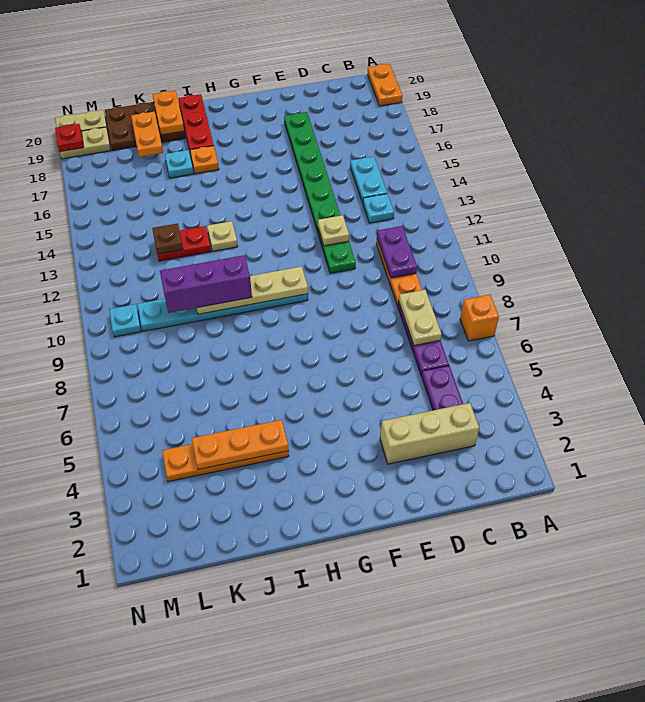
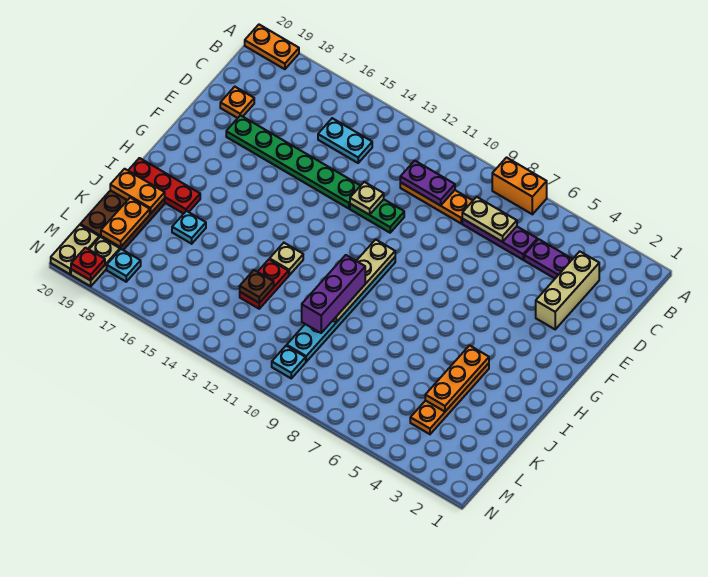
orange 1x1 brick [460,295,499,341] -> orange 1x2 brick [492,158,547,214]
cyan 1x1 plate [363,194,394,223] -> cyan 1x1 plate moved to [107,249,141,282]
orange 1x1 plate [190,146,219,174] -> orange 1x1 plate moved to [220,87,254,118]
orange 1x2 plate [131,112,163,157] -> orange 1x2 plate turned to [101,198,150,247]

